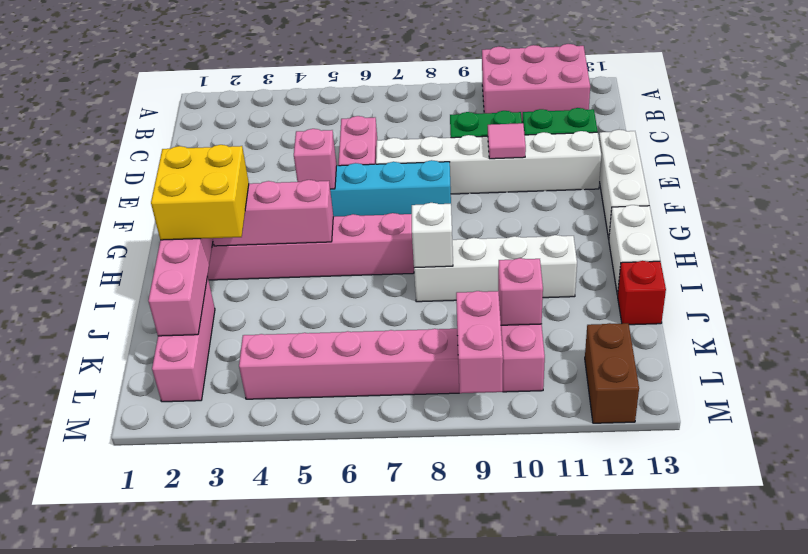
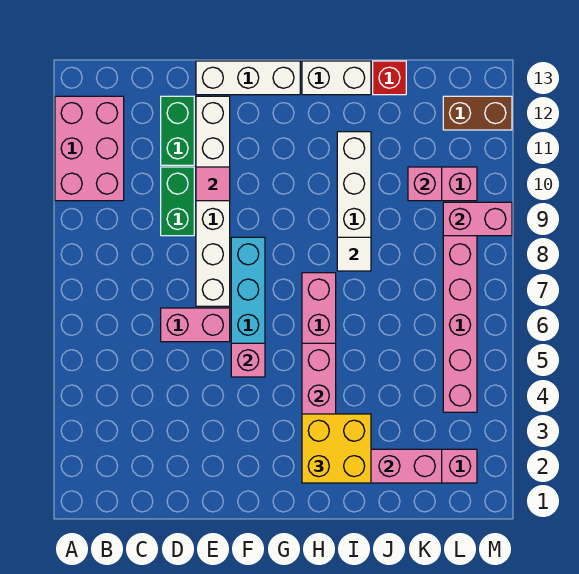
white 1x1 brick [412,203,453,268] -> white 1x1 tile [337,237,371,271]

